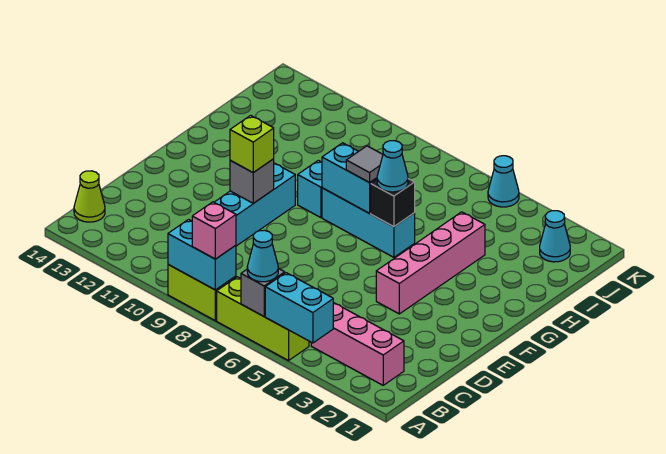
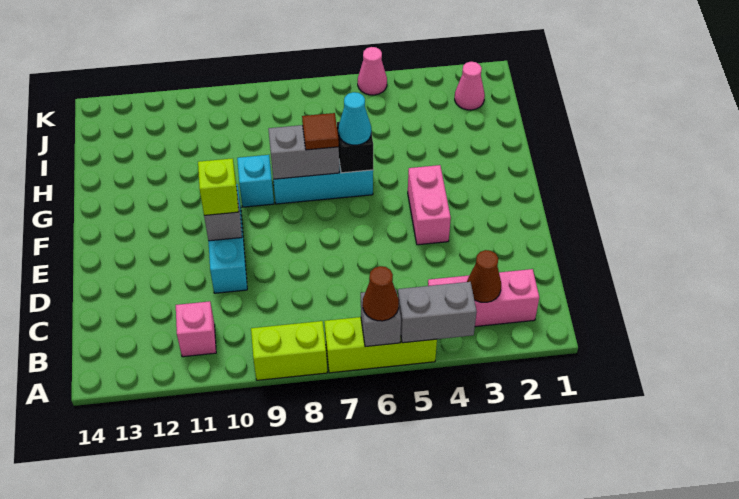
cyan 1x2 brick [265,273,333,343] -> grey 1x2 brick [398,282,477,343]
cyan 1x1 cone [247,230,278,282] -> brown 1x1 cone [363,266,399,321]
cyan 1x2 brick [168,219,236,290] -> none
pink 1x1 brick [192,202,236,259] -> pink 1x1 brick moved to [176,301,216,357]
none -> brown 1x1 cone [467,250,501,302]
lime 1x1 cone [74,171,105,222] -> none
pink 1x4 brick [376,212,485,314] -> pink 1x2 brick [408,165,451,245]
cyan 1x2 brick [322,143,377,213] -> grey 1x2 brick [268,125,339,179]
grey 1x1 tile [346,146,383,183] -> brown 1x1 tile [302,113,339,150]
cyan 1x1 cone [540,211,570,262] -> pink 1x1 cone [455,62,485,110]
cyan 1x1 cone [488,156,519,207] -> pink 1x1 cone [358,47,387,95]

